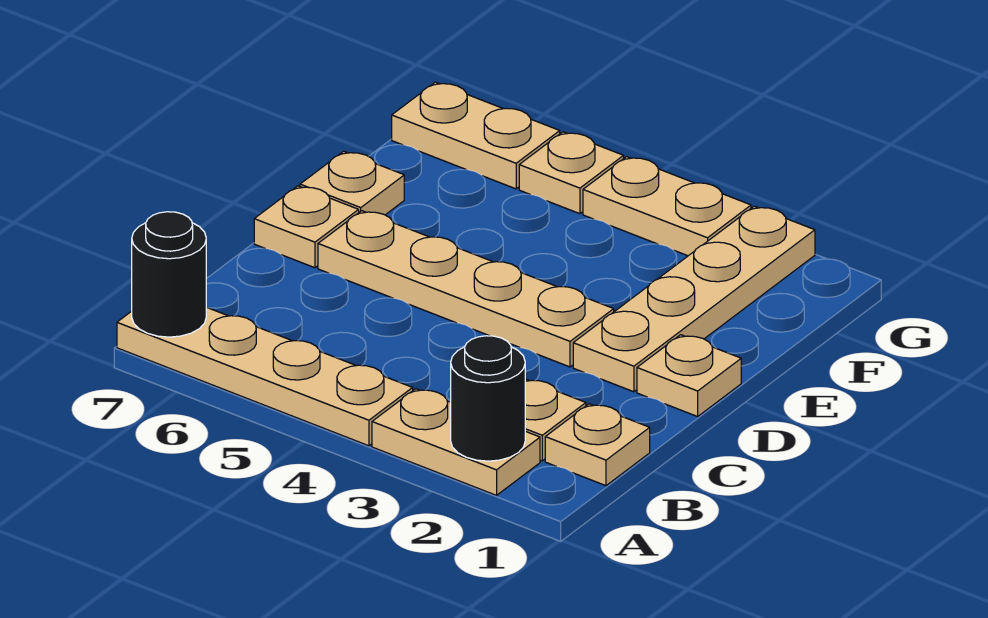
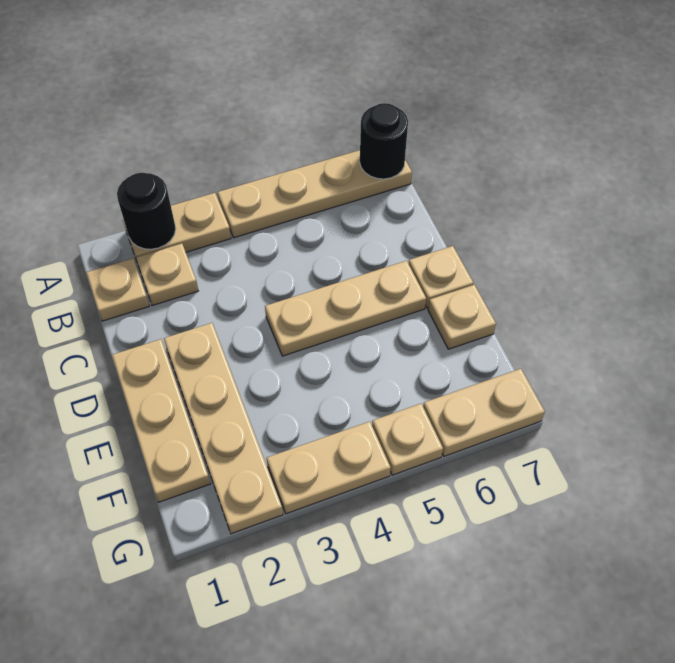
tan 1x1 plate [637,335,741,417] -> tan 1x3 plate [112,339,210,502]
tan 1x4 plate [318,211,614,367] -> tan 1x3 plate [265,261,426,356]

